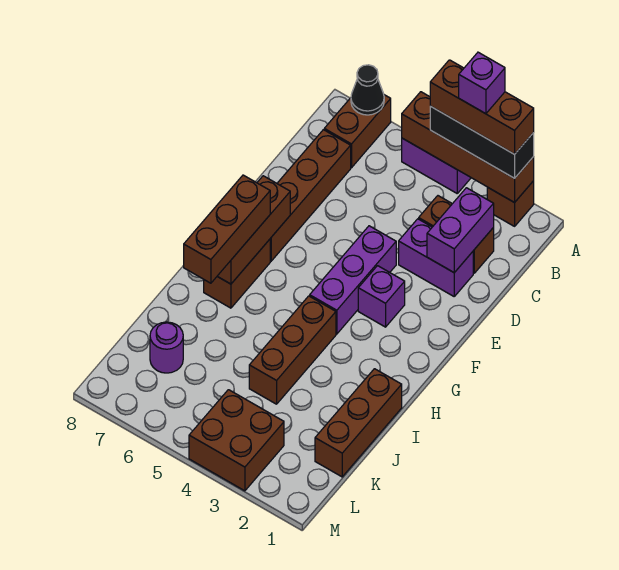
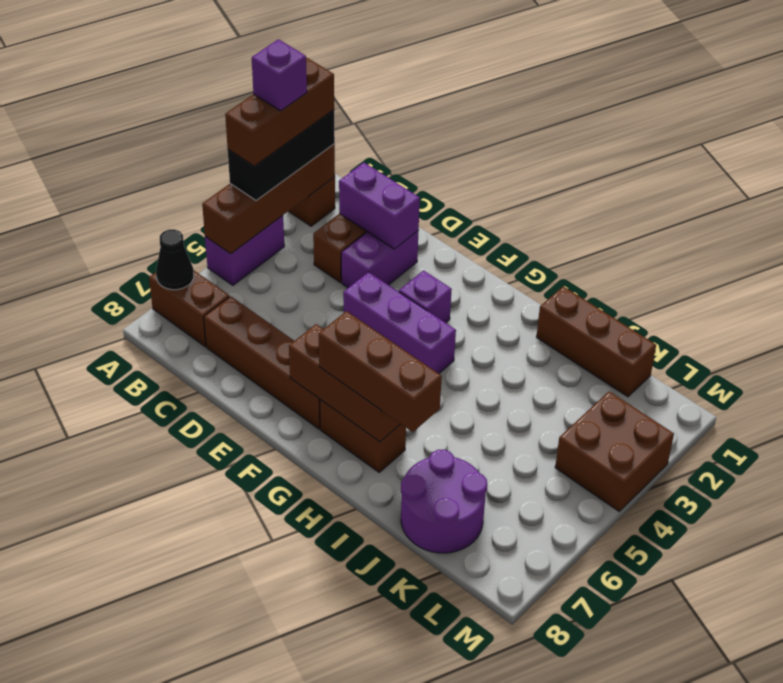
brown 1x3 brick [249,296,336,404] -> none
purple 1x1 round brick [150,322,183,373] -> purple 2x2 round brick [401,450,487,553]

